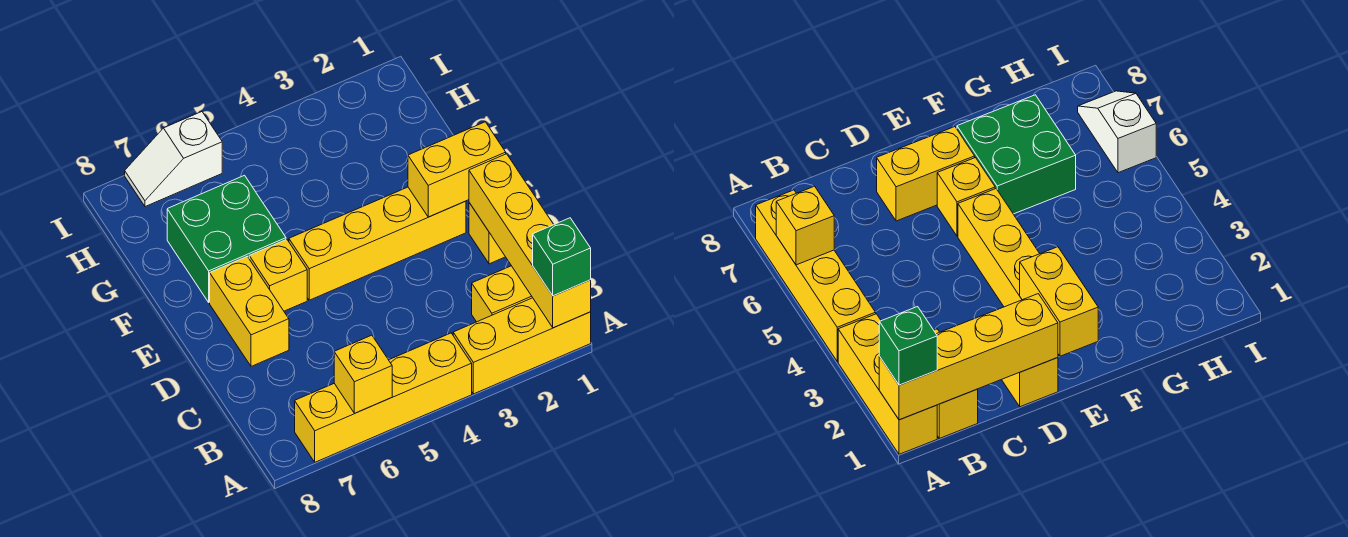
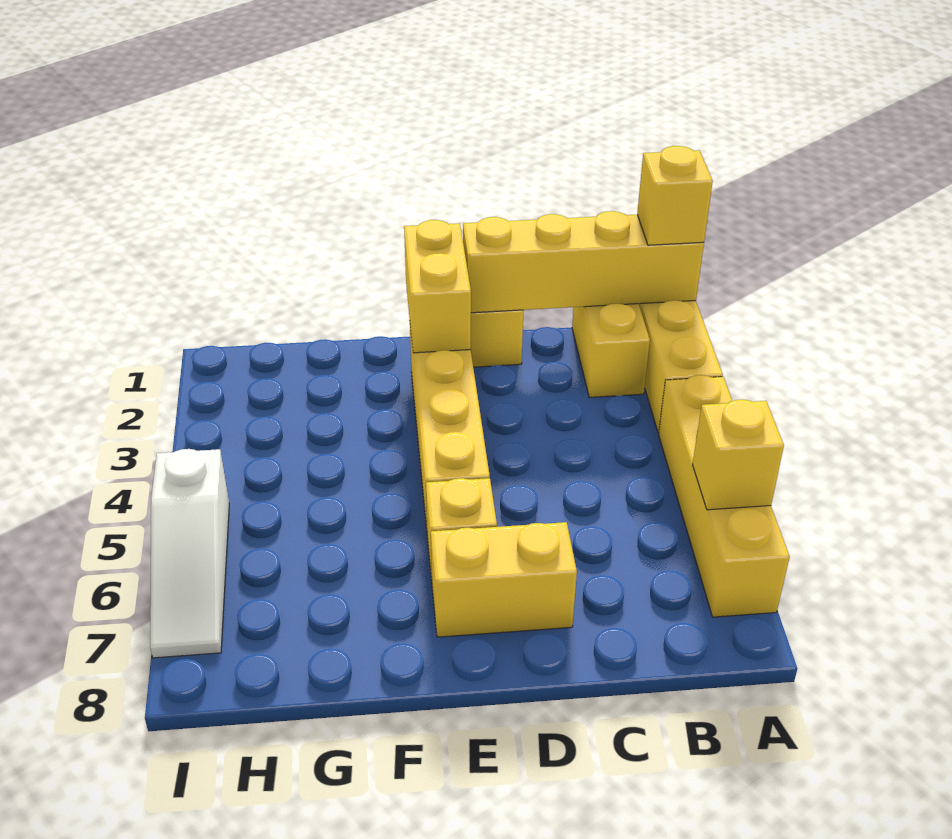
green 1x1 brick [533,218,591,296] -> yellow 1x1 brick [637,146,713,245]
green 2x2 brick [167,175,286,302] -> none
white 1x2 slope [125,112,222,207] -> white 1x3 slope [150,449,229,658]

